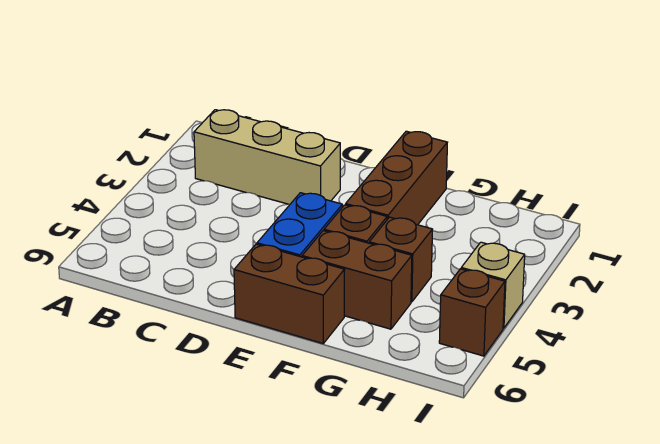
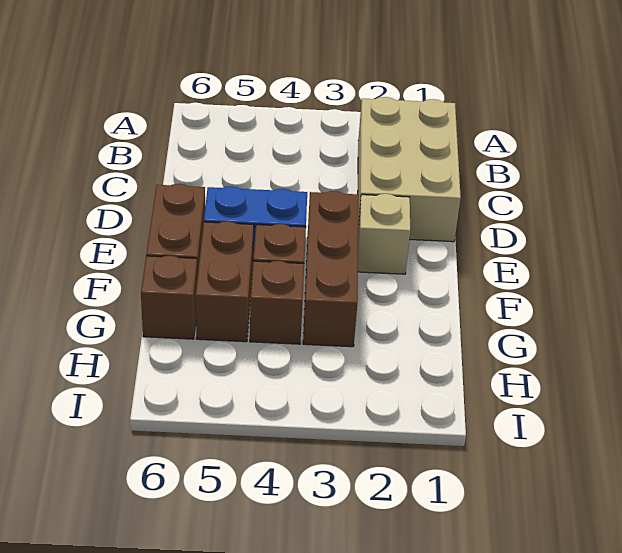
tan 1x3 brick [194,110,340,204] -> tan 2x3 brick [358,97,461,242]
brown 1x3 brick [346,131,447,225] -> brown 1x3 brick turned to [303,191,359,347]
tan 1x1 brick [461,242,525,328] -> tan 1x1 brick moved to [358,194,410,274]
brown 1x1 brick [439,269,505,356] -> brown 1x1 brick moved to [141,256,197,339]

